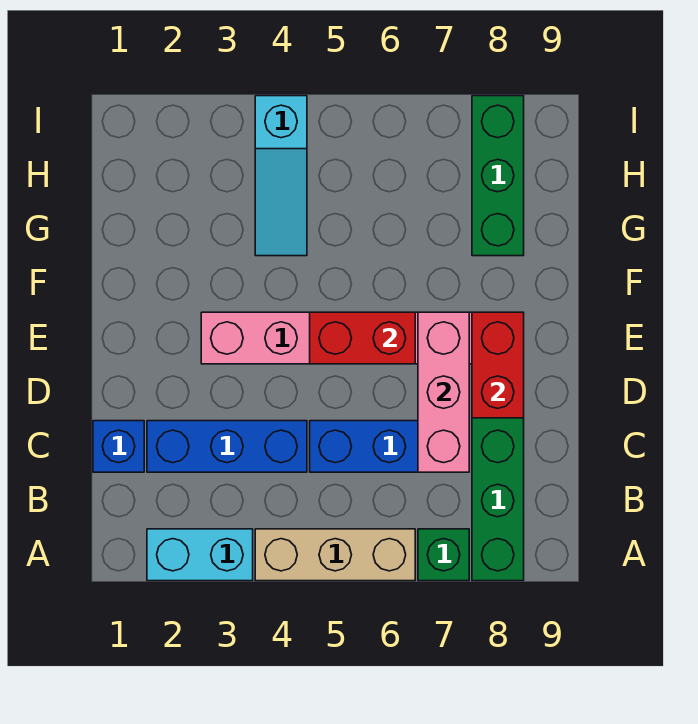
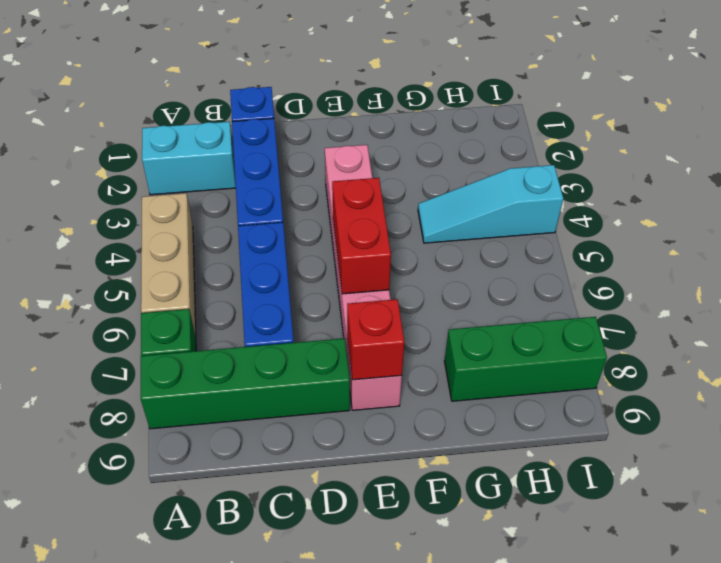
cyan 1x2 brick [147,529,253,581] -> cyan 1x2 brick turned to [142,122,236,195]
pink 1x3 brick [418,312,469,472] -> none
red 1x2 brick [472,312,524,418] -> red 1x1 brick [347,299,404,380]

